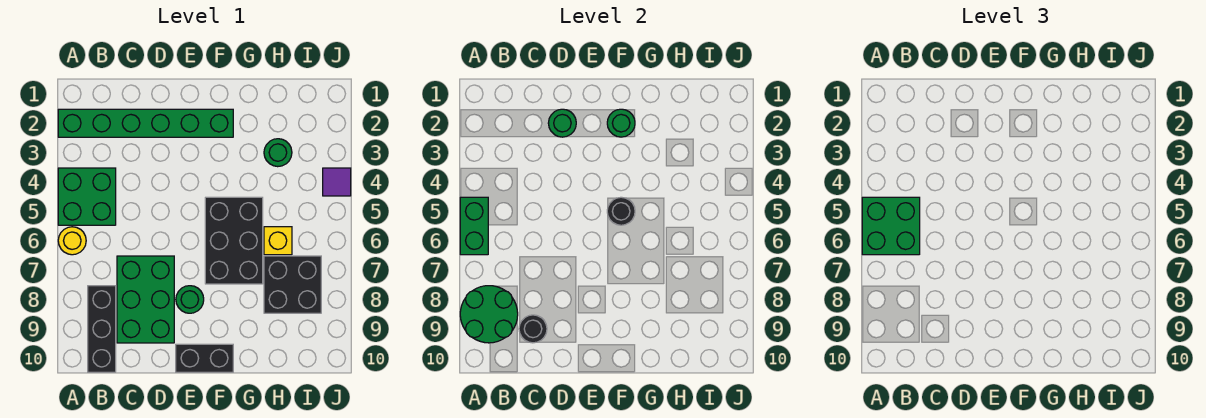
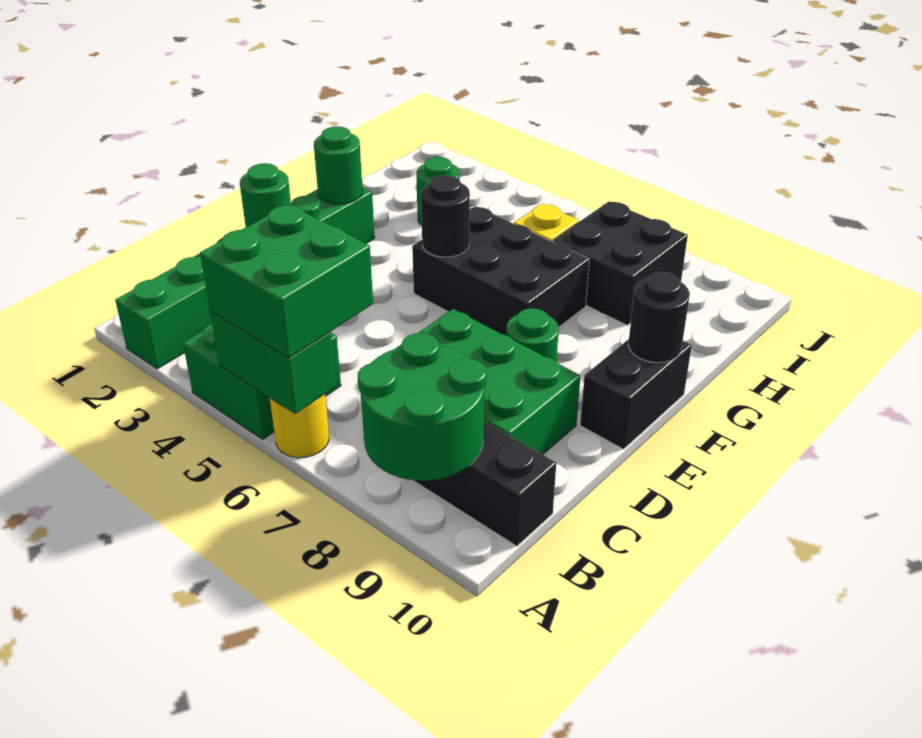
black 1x1 round brick [519,315,547,343] -> black 1x1 round brick moved to [628,272,690,363]
purple 1x1 tile [323,168,351,196] -> none

